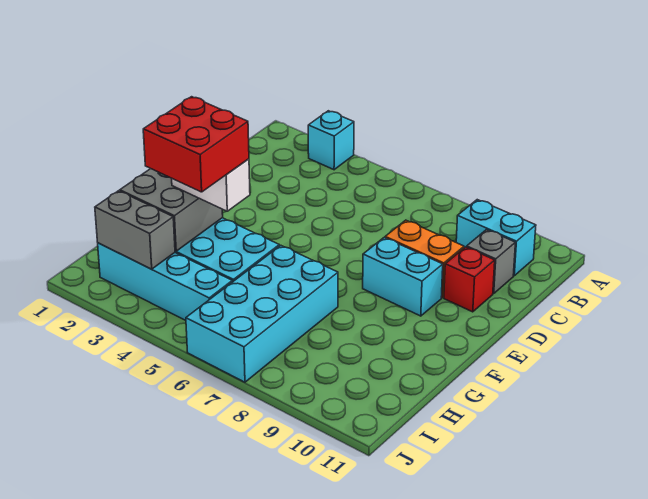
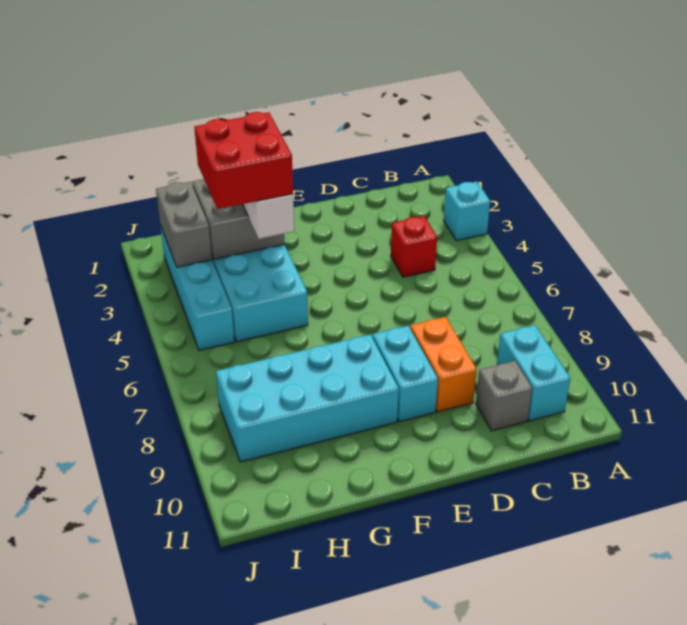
red 1x1 brick [444,247,495,312] -> red 1x1 brick moved to [391,216,437,277]
cyan 2x4 brick [186,245,338,382] -> cyan 2x4 brick moved to [216,335,399,462]

